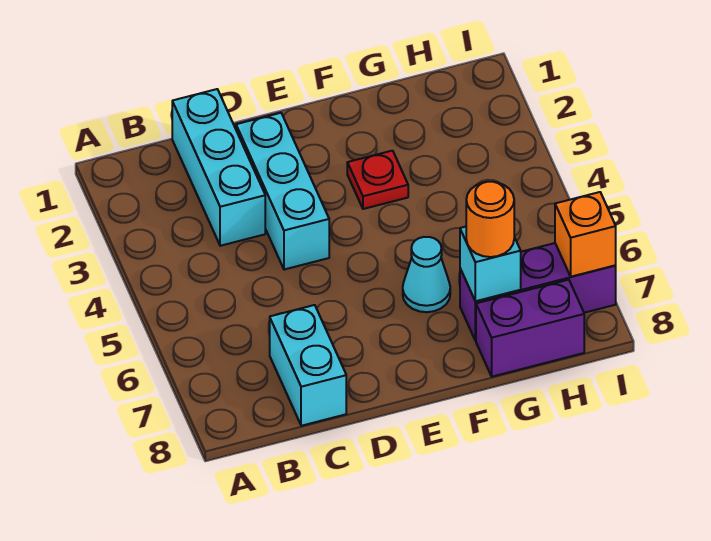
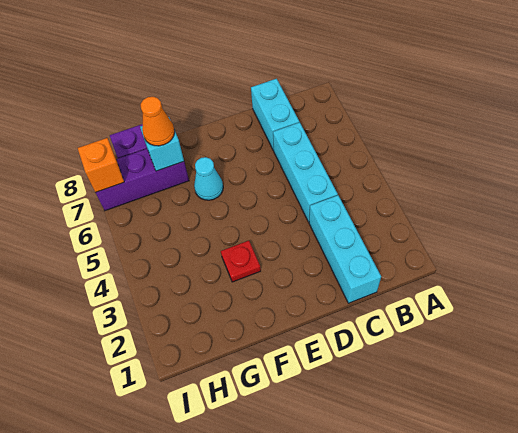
cyan 1x3 brick [236,113,329,270] -> cyan 1x3 brick moved to [273,122,338,222]
orange 1x1 round brick [466,182,514,257] -> orange 1x1 cone [141,97,175,146]

